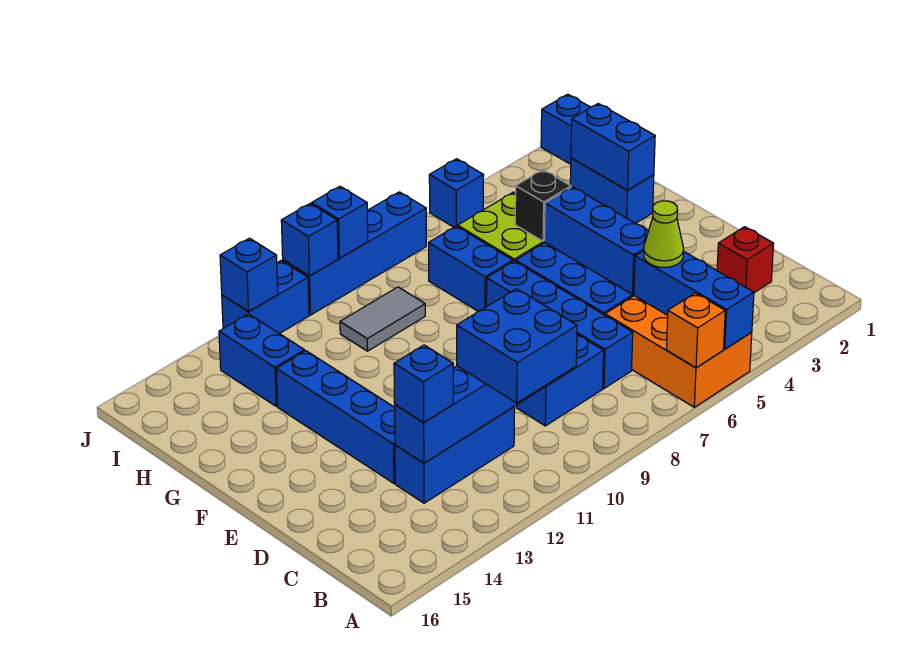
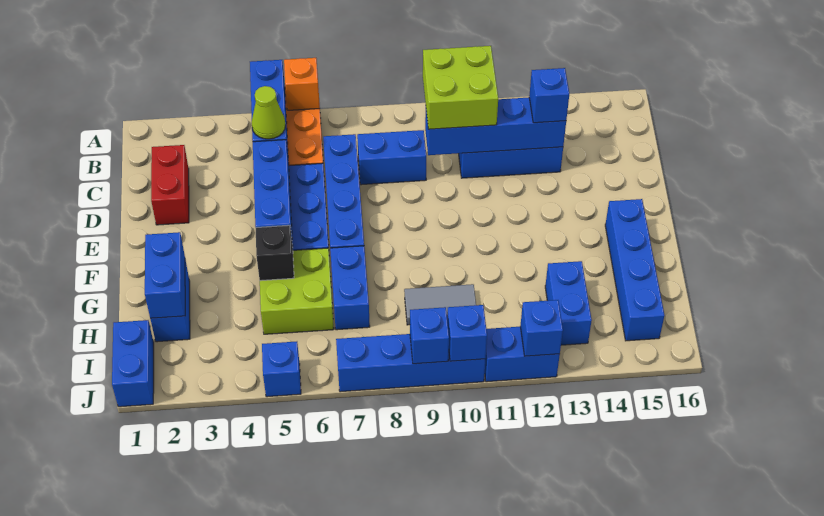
blue 2x2 brick [457,289,577,403] -> lime 2x2 brick [423,46,498,129]
red 1x1 brick [717,227,774,293] -> red 1x2 brick [151,145,189,225]
blue 1x4 brick [276,351,395,483] -> blue 1x4 brick moved to [605,199,664,341]

